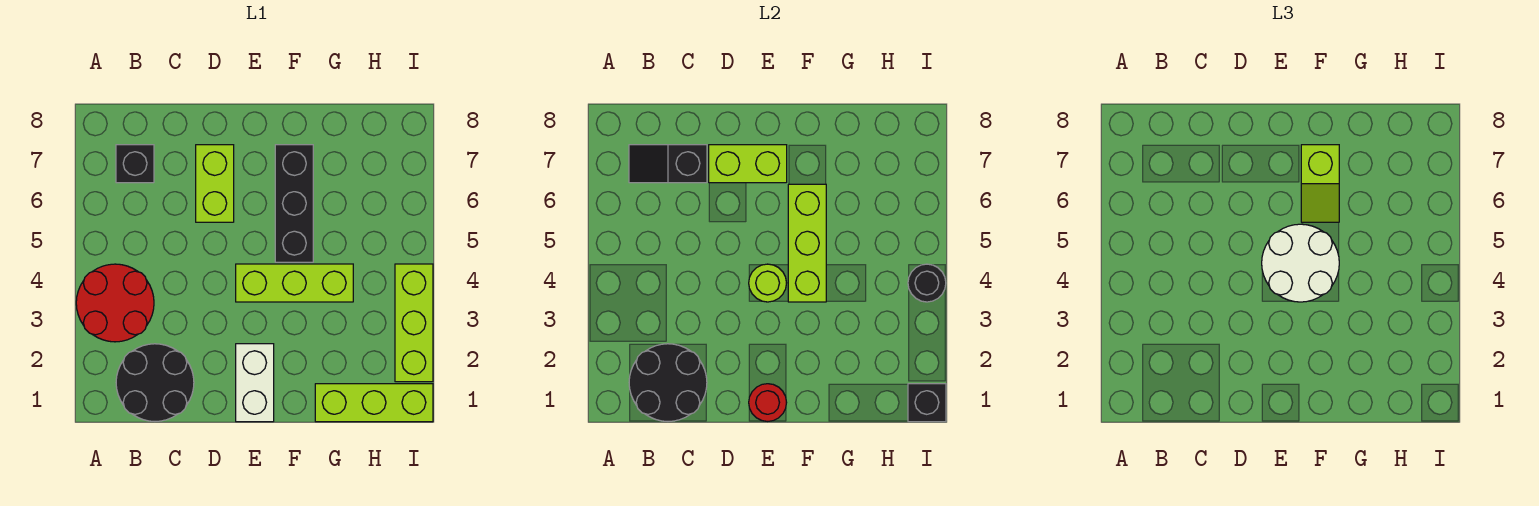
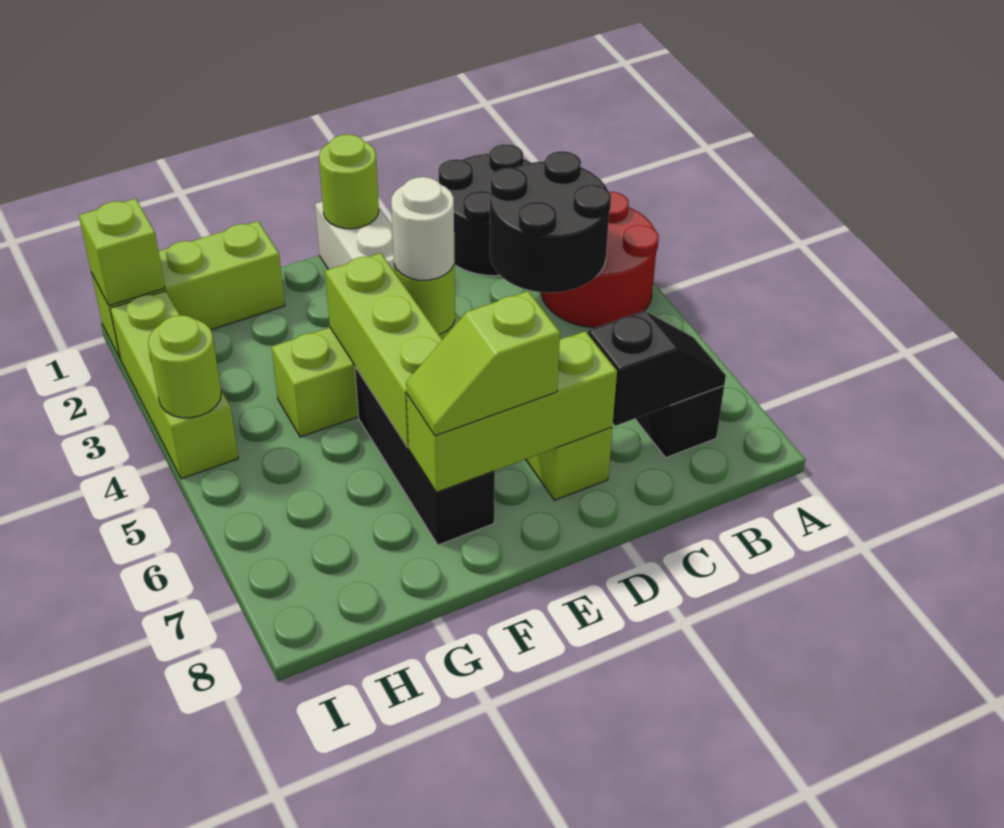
black 2x2 round brick [629,344,707,421] -> black 2x2 round brick moved to [490,151,611,293]
lime 1x2 brick [709,145,787,183] -> lime 1x3 brick [407,331,617,492]
red 1x1 round brick [749,384,787,421] -> lime 1x1 round brick [319,134,379,229]
white 2x2 round brick [1262,224,1339,302] -> white 1x1 round brick [391,177,454,280]
lime 1x2 slope [1301,145,1339,222] -> lime 1x2 slope turned to [406,291,560,436]
black 1x1 brick [908,384,946,422] -> lime 1x1 brick [79,198,165,306]
black 1x1 round brick [908,264,946,302] -> lime 1x1 round brick [148,315,221,418]

